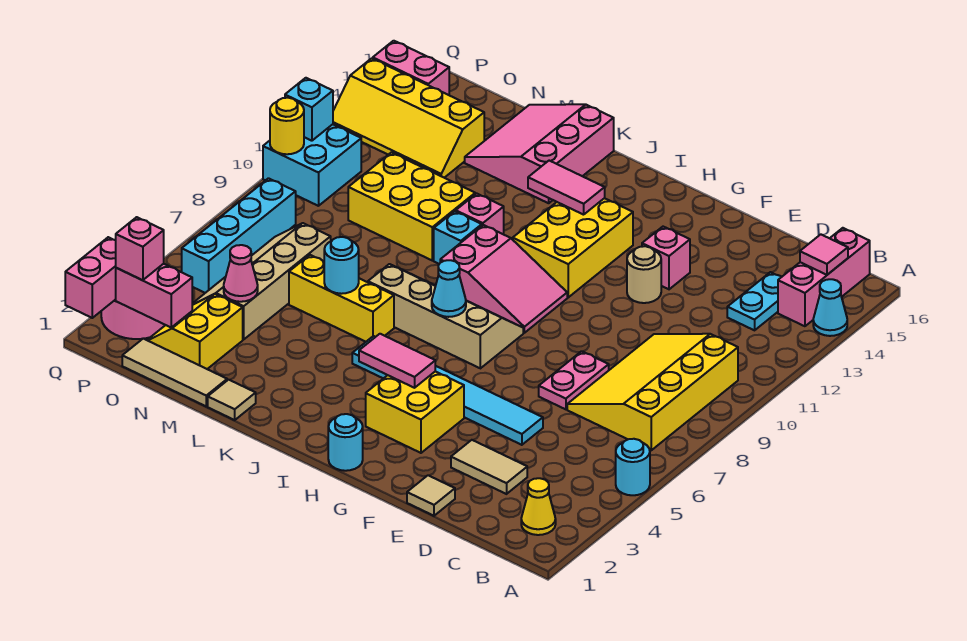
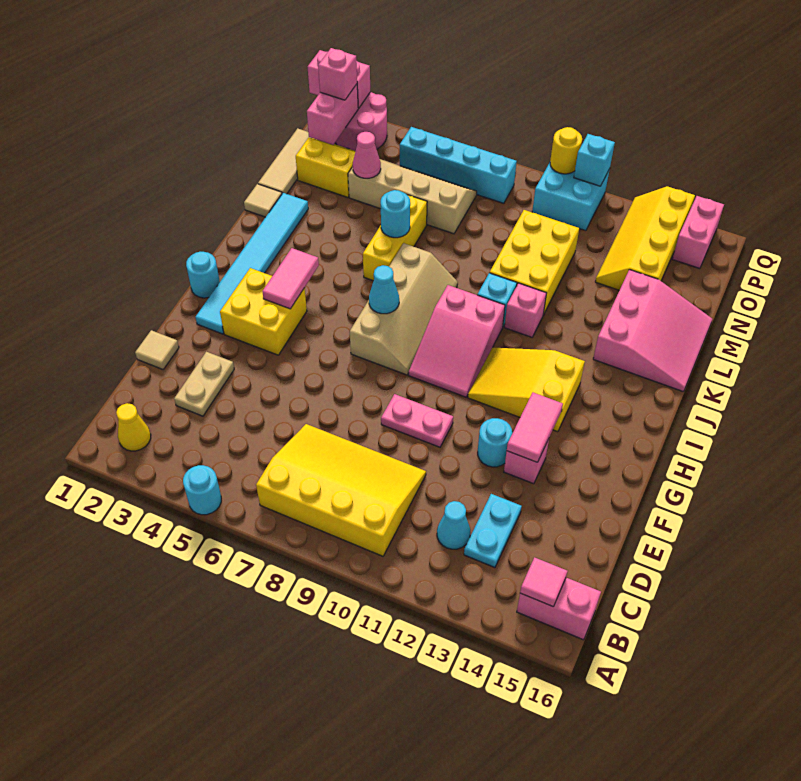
cyan 1x1 cone [813,279,847,336] -> cyan 1x1 cone moved to [437,501,470,549]
pink 1x3 brick [778,228,870,326] -> pink 1x2 brick [517,578,601,640]
cyan 1x2 plate [727,272,781,330] -> cyan 1x2 plate turned to [464,494,522,568]
tan 1x2 tile [451,440,527,494] -> tan 1x2 plate [174,352,234,416]
cyan 1x6 tile [352,336,543,445] -> cyan 1x6 tile moved to [196,193,308,334]
pink 1x2 plate [539,351,609,409] -> pink 1x2 plate moved to [381,394,453,447]
tan 1x1 round brick [627,246,661,303] -> cyan 1x1 round brick [478,418,512,467]
yellow 2x3 brick [513,198,633,297] -> yellow 2x3 slope [468,348,585,432]
pink 1x2 tile [528,161,605,215] -> pink 1x2 tile moved to [507,393,563,462]
pink 3x3 slope [465,104,614,203] -> pink 3x3 slope turned to [593,270,712,392]

